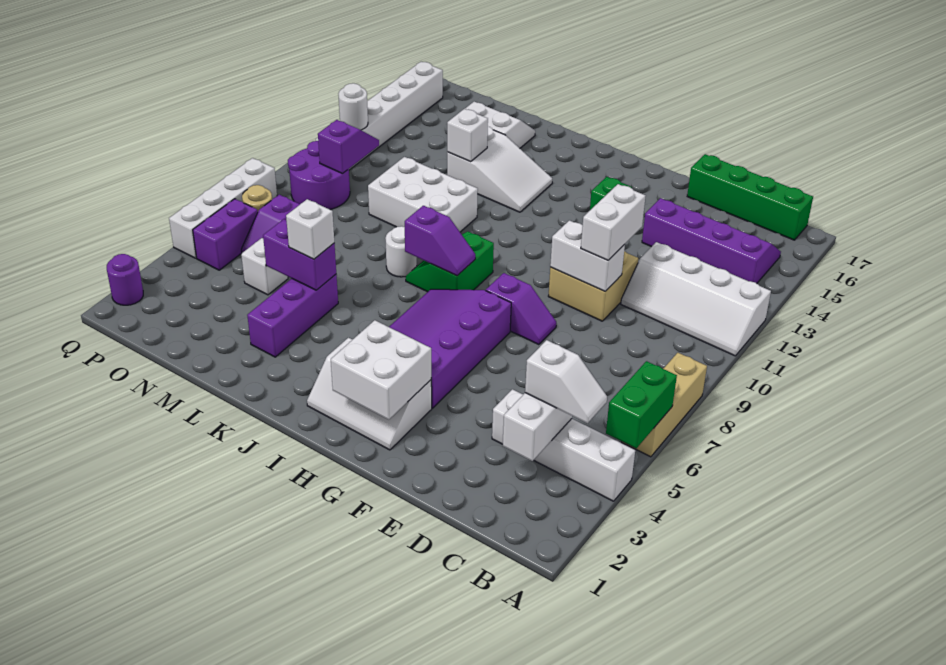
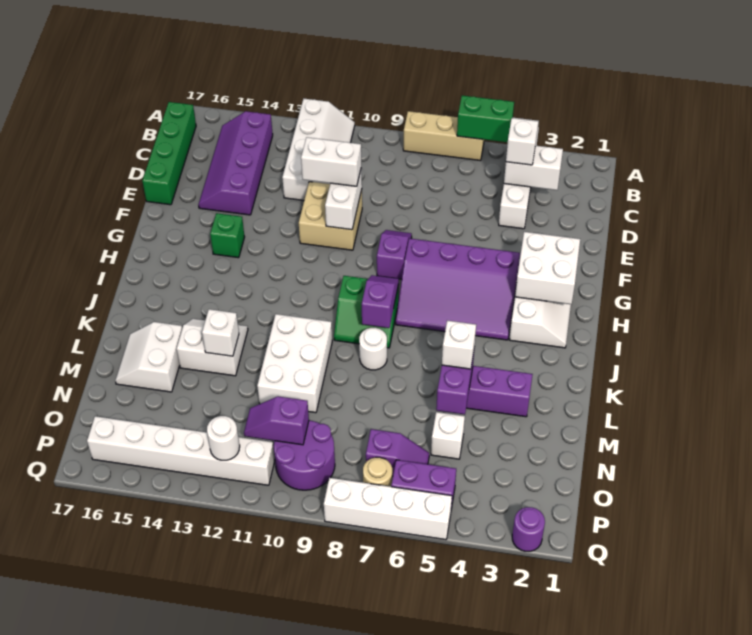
white 2x3 slope [447,127,552,212] -> white 2x2 slope [177,319,248,376]

